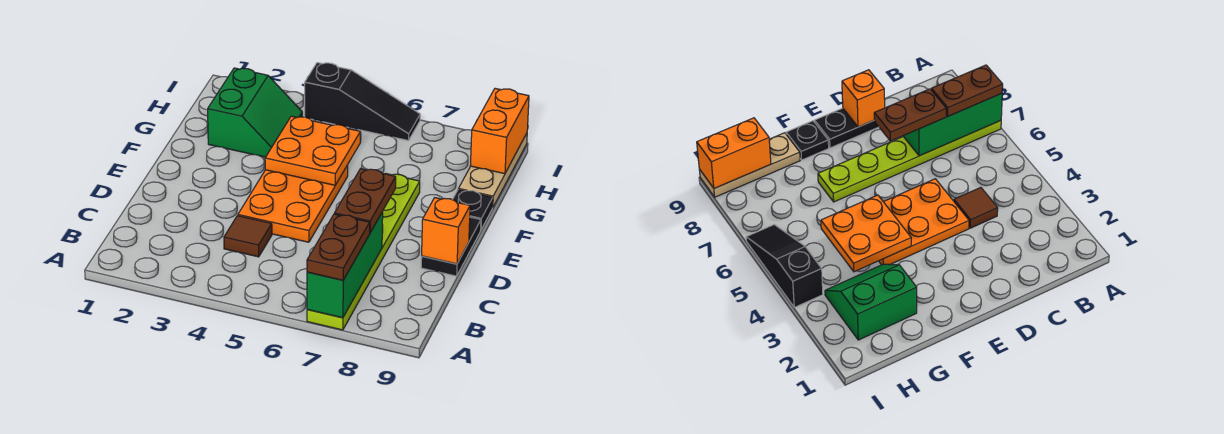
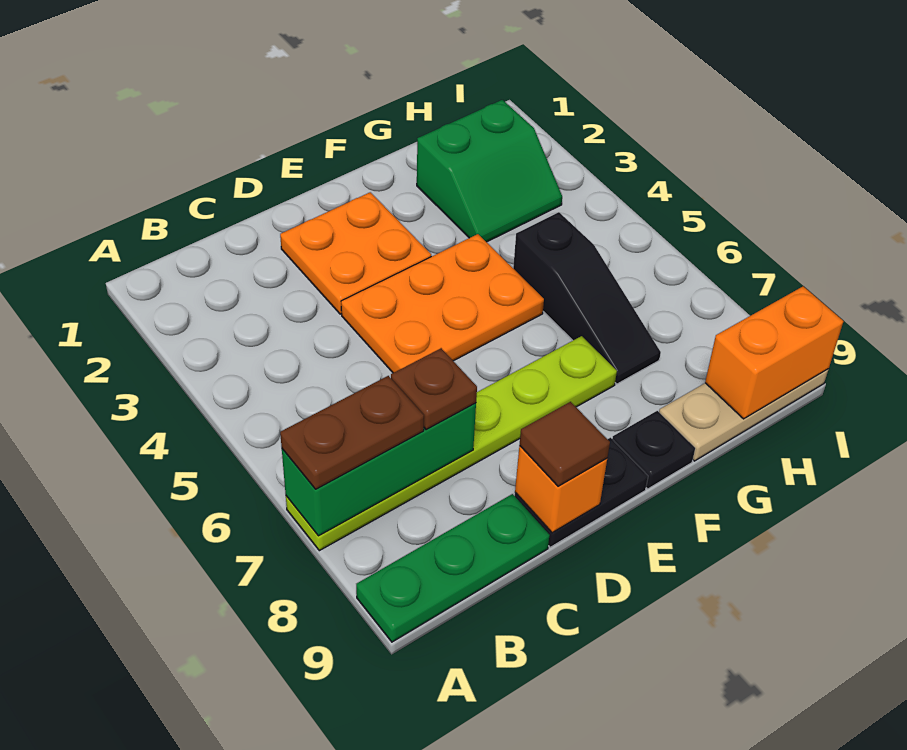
none -> green 1x3 plate [356,494,550,642]
brown 1x1 tile [224,216,272,257] -> brown 1x1 tile moved to [520,402,610,487]
brown 1x2 plate [335,169,396,233] -> brown 1x1 plate [391,348,477,430]
orange 2x2 plate [265,116,360,185] -> orange 2x2 plate moved to [280,192,431,314]
black 1x3 slope [305,63,420,141] -> black 1x3 slope moved to [513,212,661,384]

